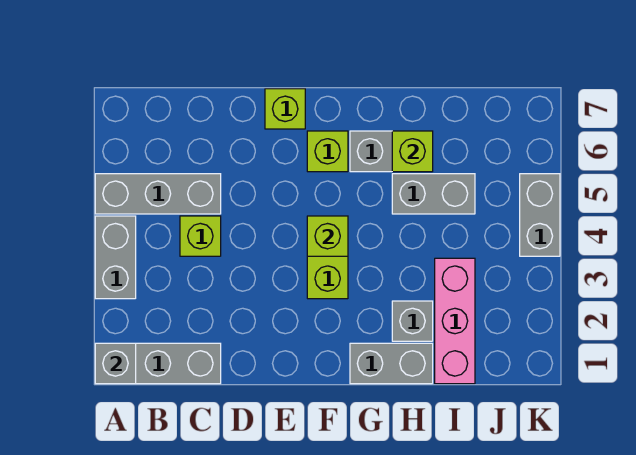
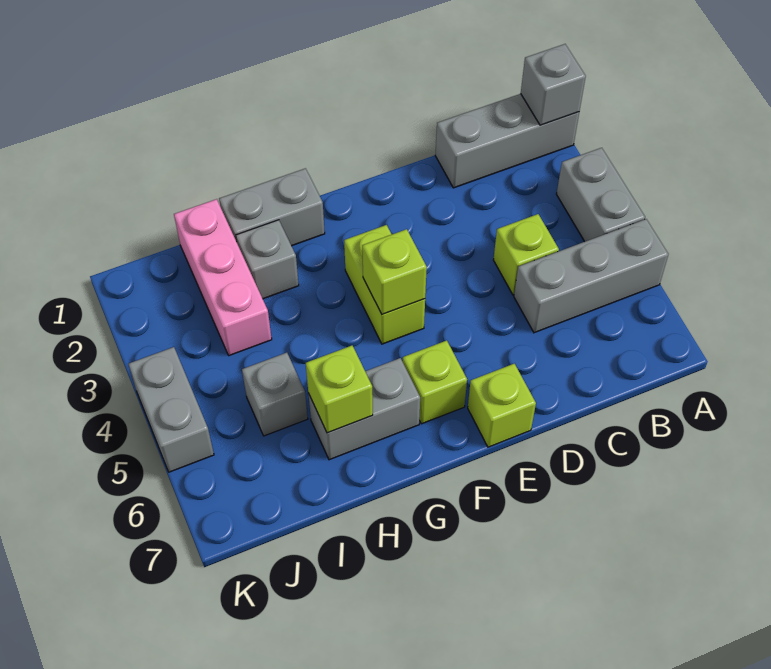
grey 1x2 brick [392,174,475,214] -> grey 1x1 brick [242,353,308,436]

